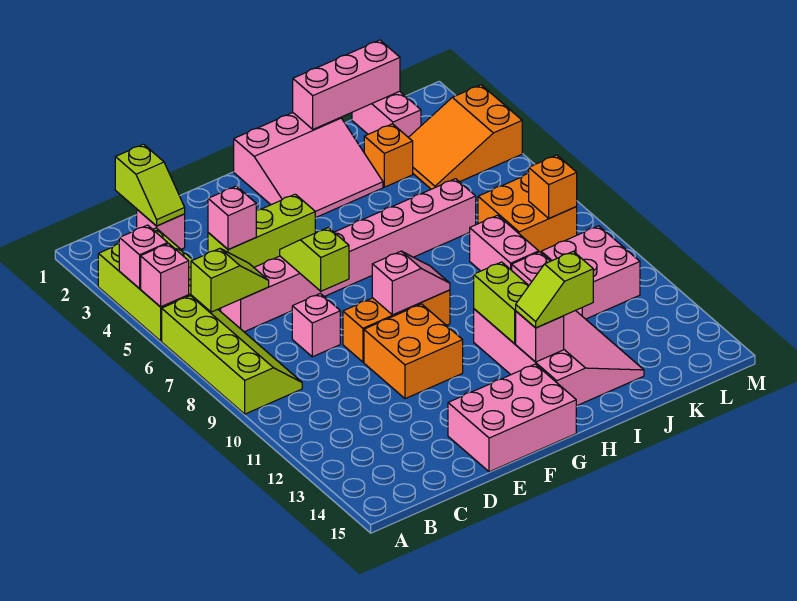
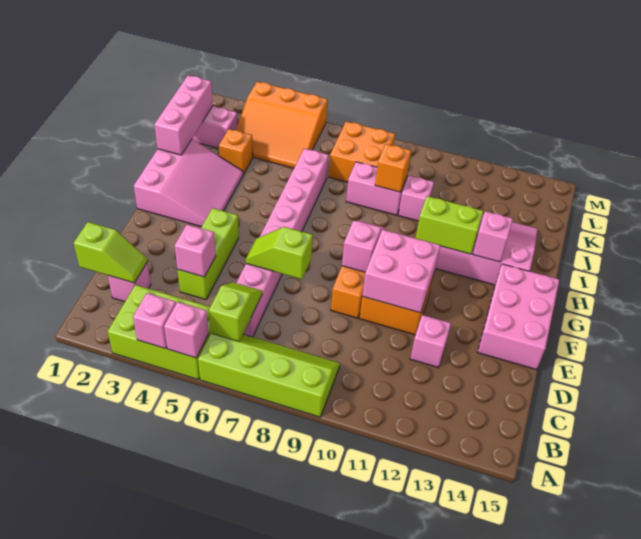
pink 1x1 brick [292,293,340,357] -> pink 1x1 brick moved to [410,315,451,368]
lime 1x2 slope [516,251,593,328] -> none
orange 2x3 slope [408,85,522,189] -> orange 3x3 slope [236,82,328,168]
pink 2x2 brick [541,226,640,319] -> pink 2x2 brick moved to [362,230,440,313]
orange 1x1 brick [528,155,577,218] -> orange 1x1 brick moved to [375,144,411,192]

